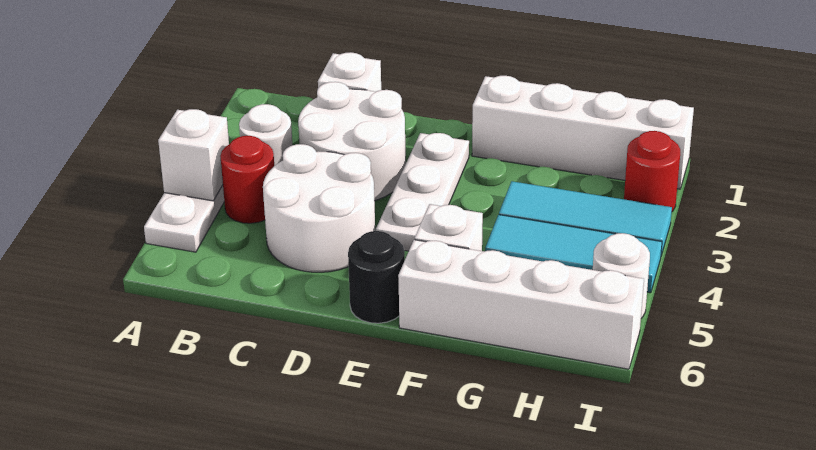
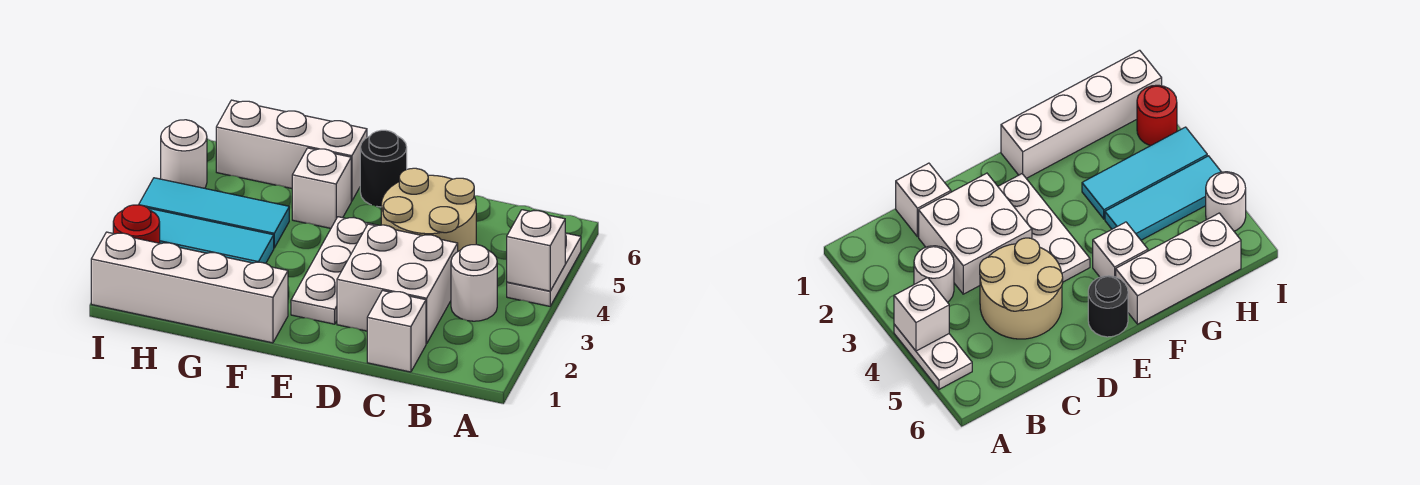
red 1x1 round brick [220,136,274,223] -> none
white 2x2 round brick [298,82,406,201] -> white 2x2 brick [337,224,458,344]
white 2x2 round brick [263,144,375,272] -> tan 2x2 round brick [381,168,476,251]
white 1x4 brick [398,240,644,369] -> white 1x3 brick [216,100,367,201]

